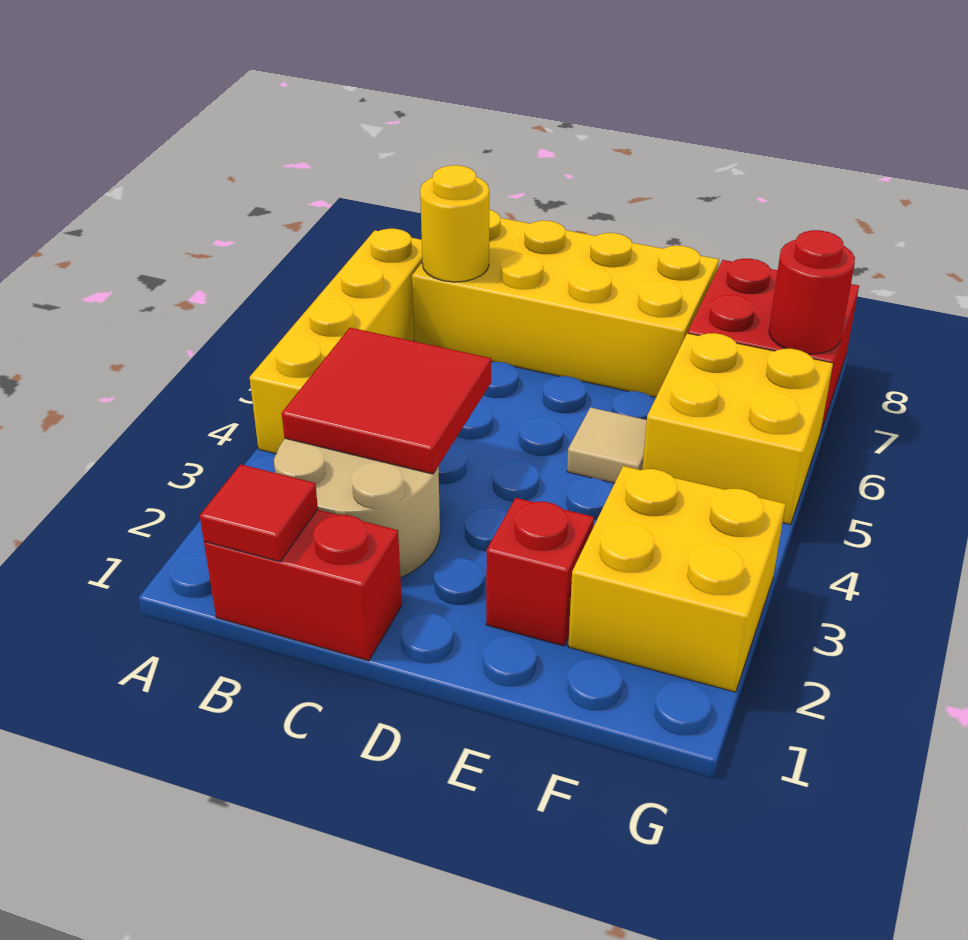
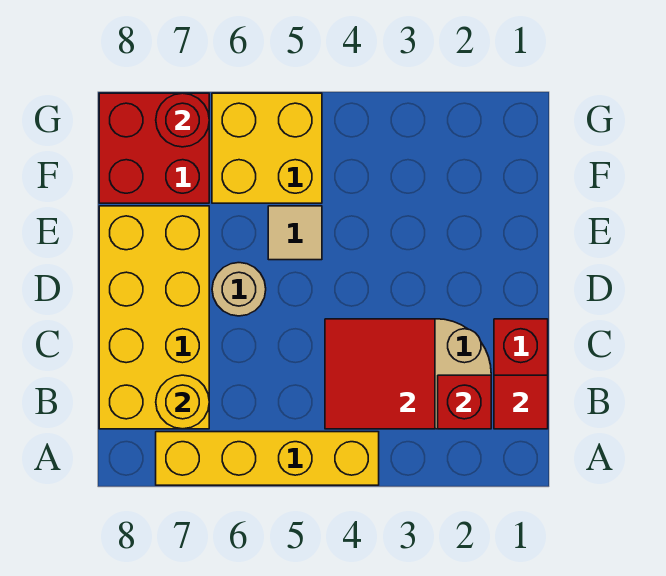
none -> tan 1x1 round brick [212,263,266,316]
red 1x1 brick [486,498,594,646] -> red 1x1 brick moved to [438,375,491,429]
yellow 2x2 brick [568,466,786,692] -> none

